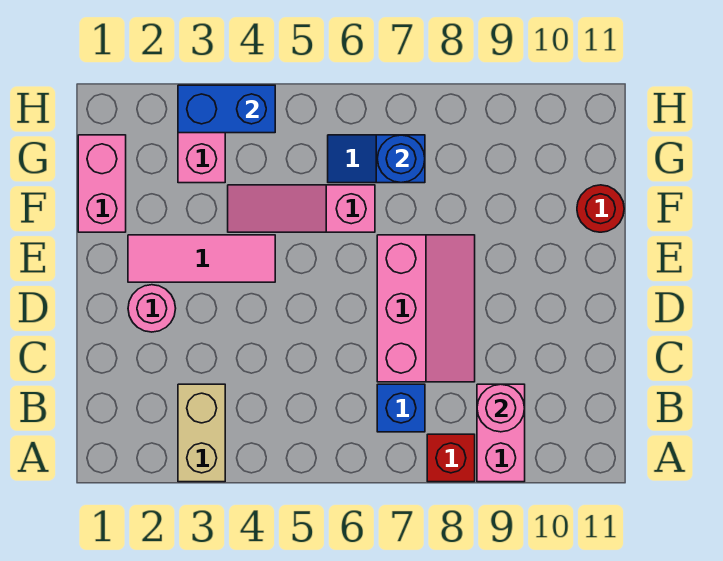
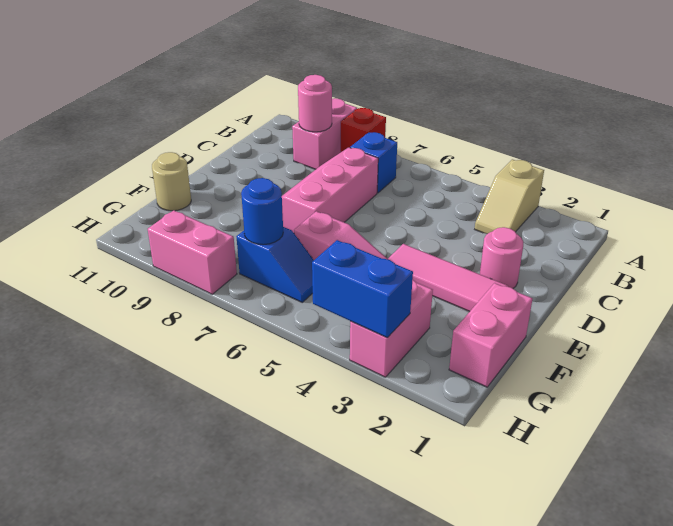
tan 1x2 brick [178,384,225,482] -> tan 1x2 slope [475,159,544,234]
red 1x1 round brick [577,185,624,232] -> tan 1x1 round brick [152,152,191,211]
none -> pink 1x2 brick [148,210,237,294]

